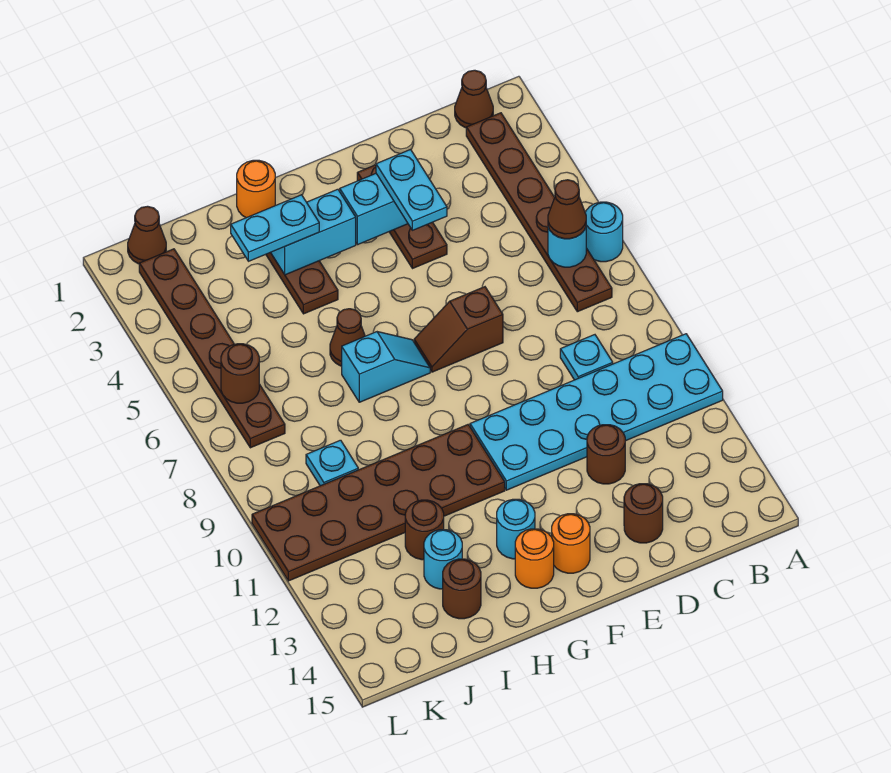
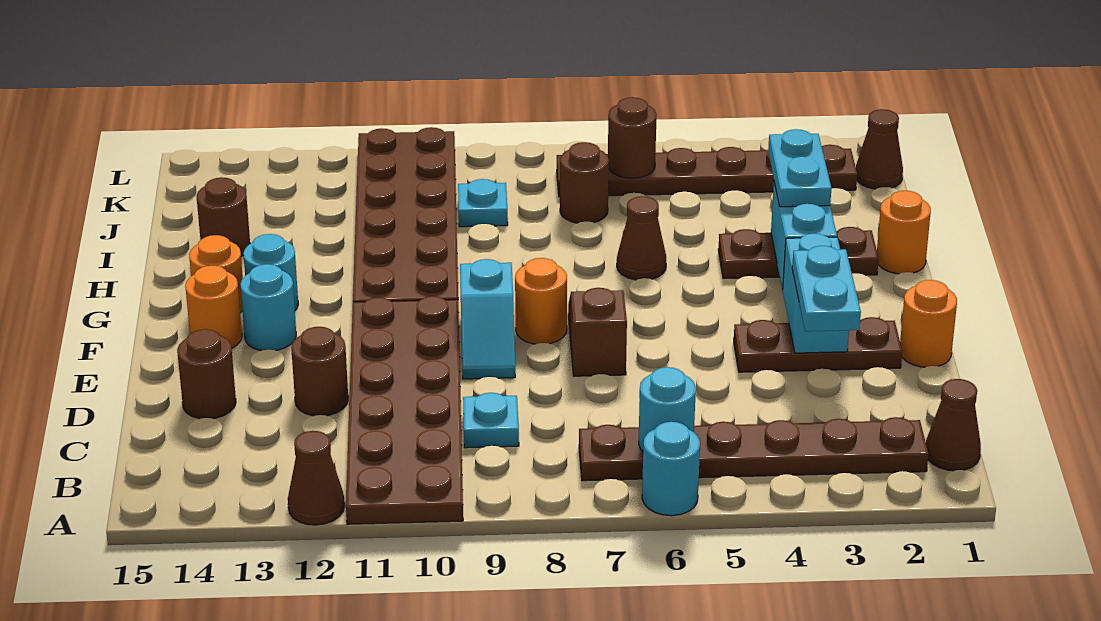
cyan 2x6 plate [470,334,723,490] -> brown 2x6 plate [346,296,463,524]
brown 1x1 cone [548,180,586,239] -> brown 1x1 cone moved to [288,431,345,525]
none -> orange 1x1 round brick [900,280,957,367]
cyan 1x2 plate [376,150,447,230] -> cyan 1x2 plate turned to [792,246,861,331]
none -> orange 1x1 round brick [515,258,567,344]
cyan 1x2 slope [342,332,430,402] -> cyan 1x2 slope moved to [460,259,515,379]
brown 1x1 round brick [405,500,444,560] -> brown 1x1 round brick moved to [560,142,609,223]
cyan 1x1 round brick [424,530,462,589] -> cyan 1x1 round brick moved to [240,264,296,351]

